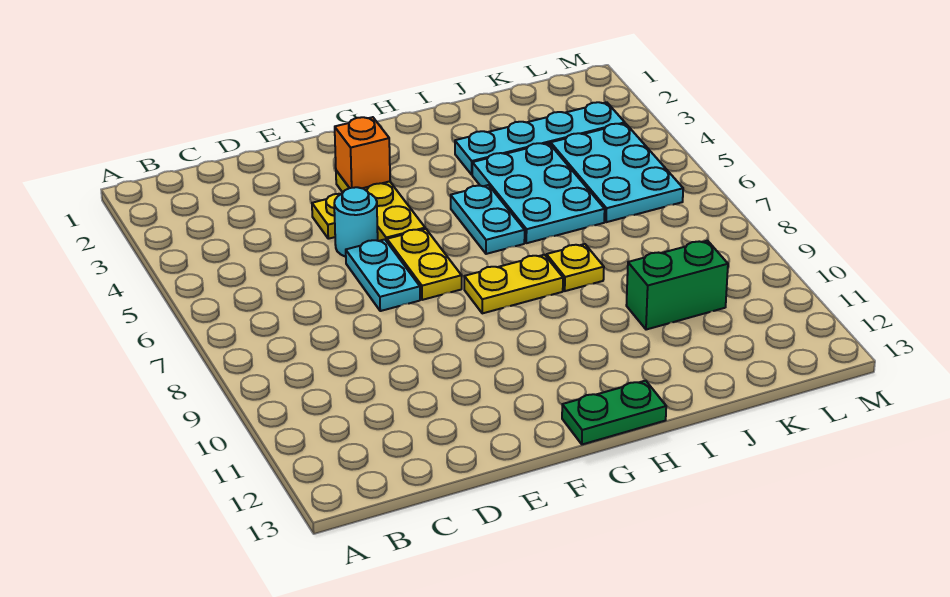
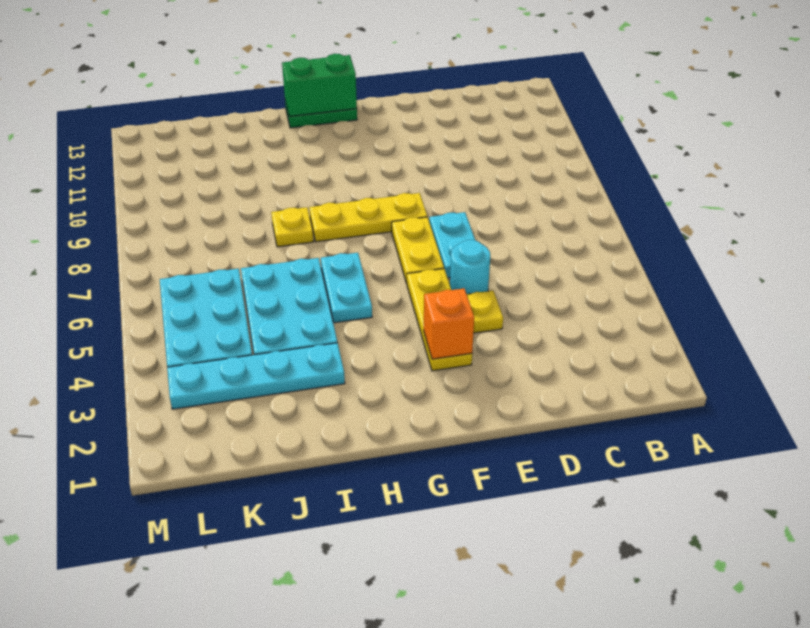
yellow 1x2 plate [464,255,563,313] -> yellow 1x3 plate [309,193,427,242]
green 1x2 brick [626,241,728,330] -> green 1x2 brick moved to [282,54,357,117]

